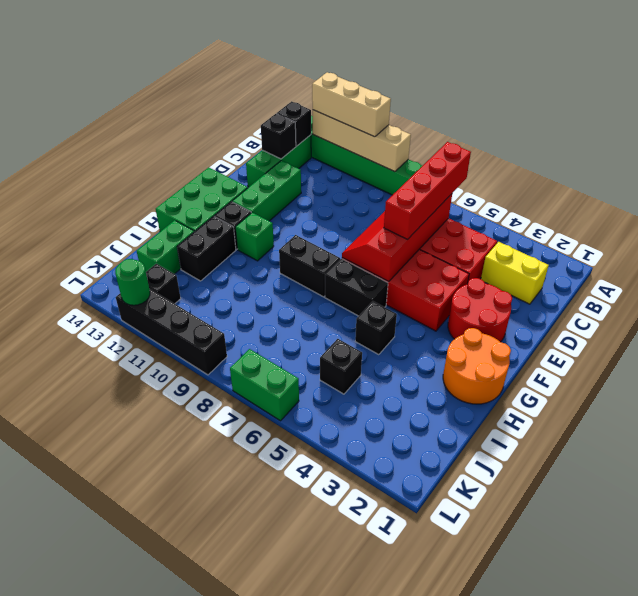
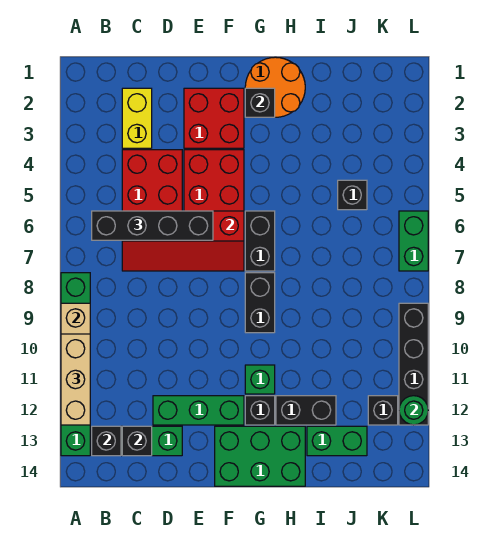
red 1x4 brick [384,142,471,239] -> black 1x4 brick [92,211,213,240]
red 2x2 round brick [448,278,512,342] -> red 2x2 brick [184,88,244,148]
black 1x1 brick [355,301,397,355] -> black 1x1 brick moved to [245,88,275,117]

